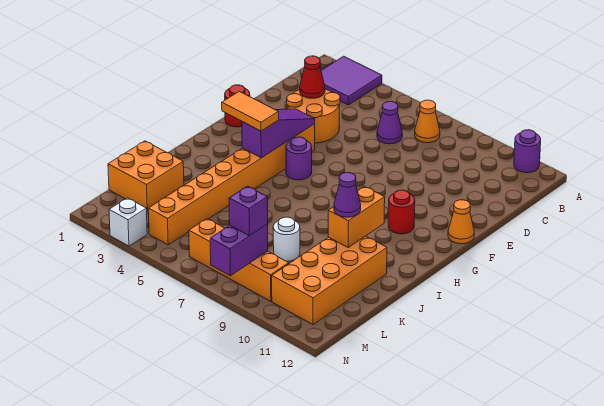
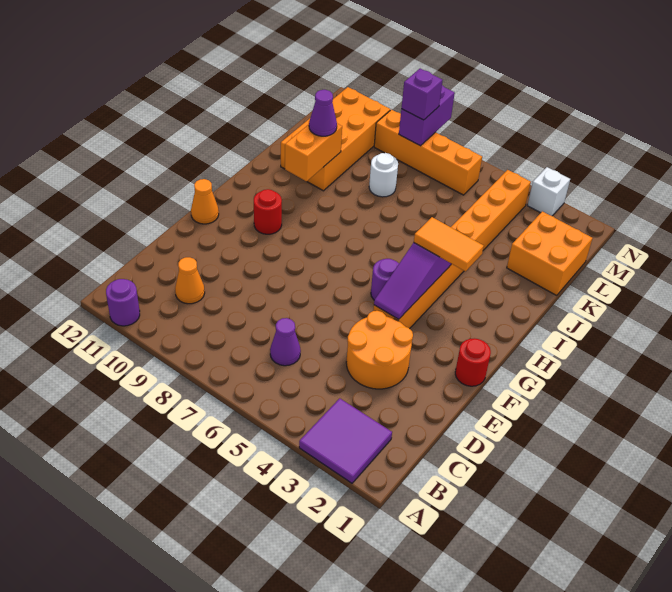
orange 1x1 cone [415,100,440,143] -> orange 1x1 cone moved to [175,257,205,304]
red 1x1 cone [300,56,325,98] -> none

